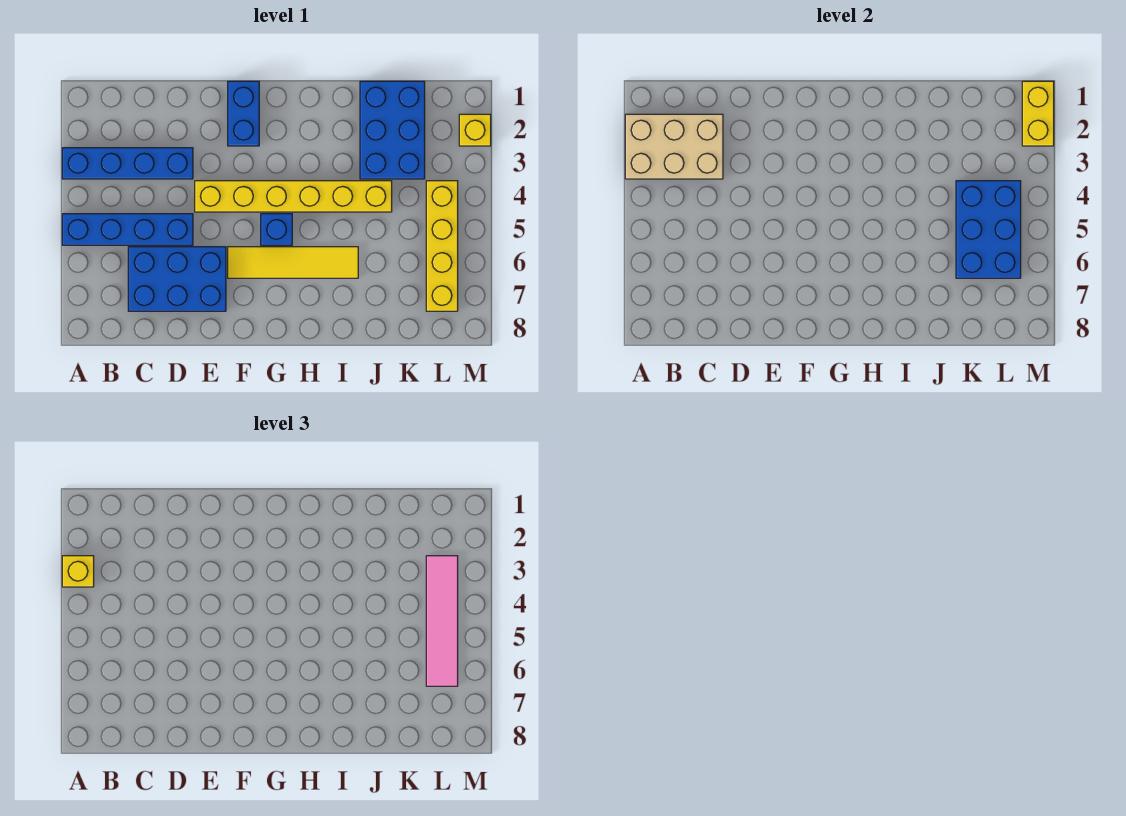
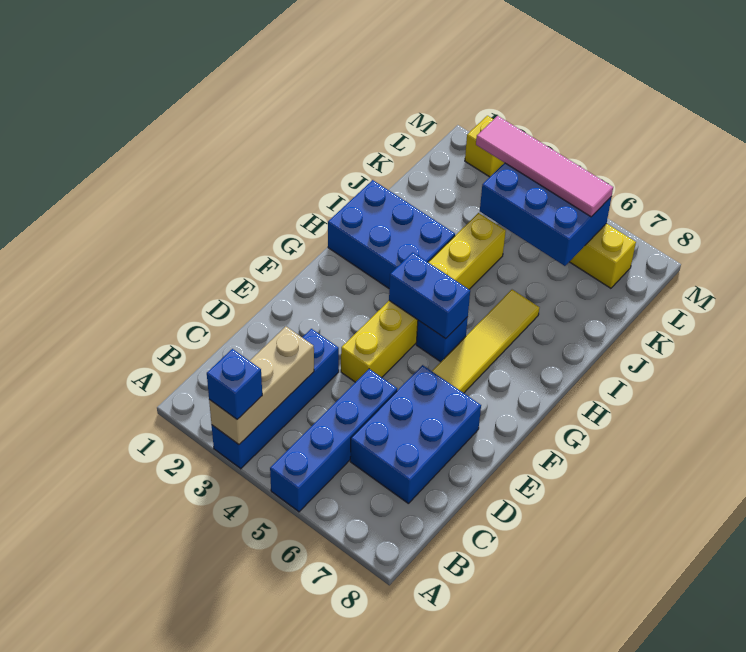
tan 2x3 brick [625,114,723,179] -> tan 1x3 brick [209,327,314,444]
yellow 1x1 brick [62,556,94,587] -> blue 1x1 brick [207,349,262,419]
blue 1x2 brick [228,81,259,146] -> blue 1x2 brick moved to [389,252,470,339]
blue 2x3 brick [360,81,425,179] -> blue 2x3 brick moved to [328,180,455,288]
yellow 1x2 brick [1022,81,1054,146] -> none

